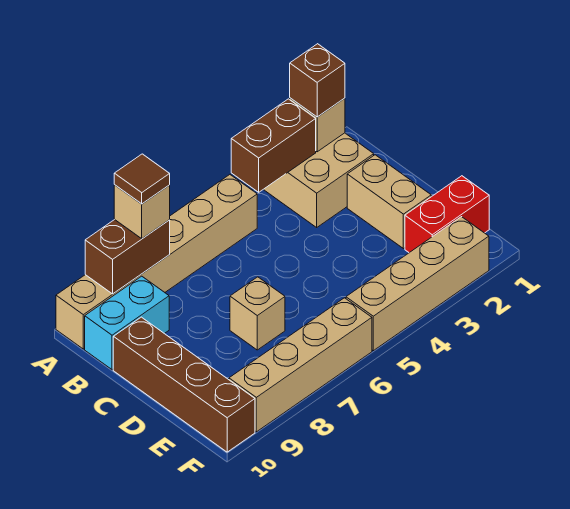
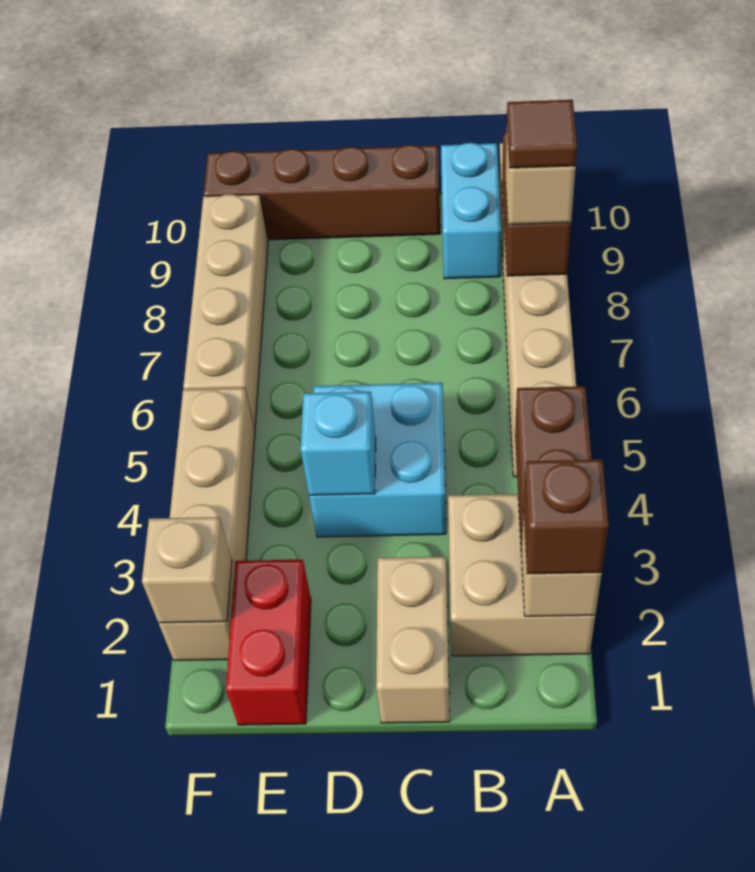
tan 1x2 brick [347,155,431,249] -> tan 1x2 brick turned to [376,557,450,723]
none -> cyan 2x2 brick [309,383,446,537]
none -> cyan 1x1 brick [301,392,376,495]
tan 1x1 brick [230,277,285,350] -> tan 1x1 brick moved to [142,517,232,623]

